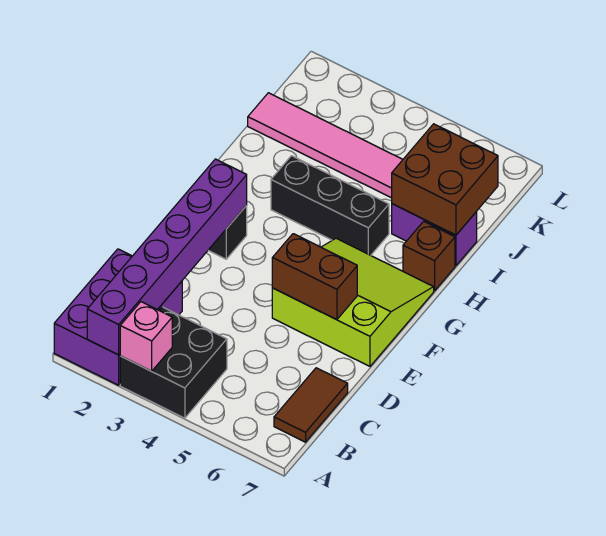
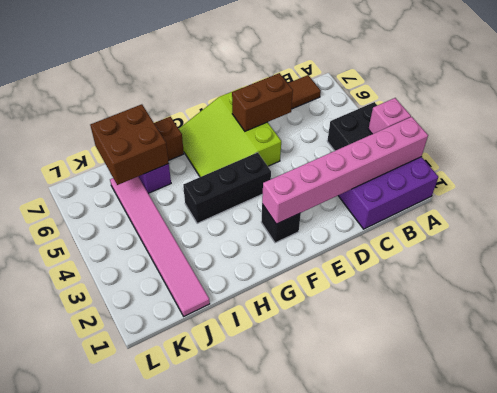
purple 1x6 brick [87,159,247,355] -> pink 1x6 brick [262,117,428,224]
brown 1x2 brick [272,234,357,320] -> brown 1x2 brick turned to [232,73,293,131]
black 1x3 brick [271,156,389,255] -> black 1x3 brick turned to [183,152,271,223]

